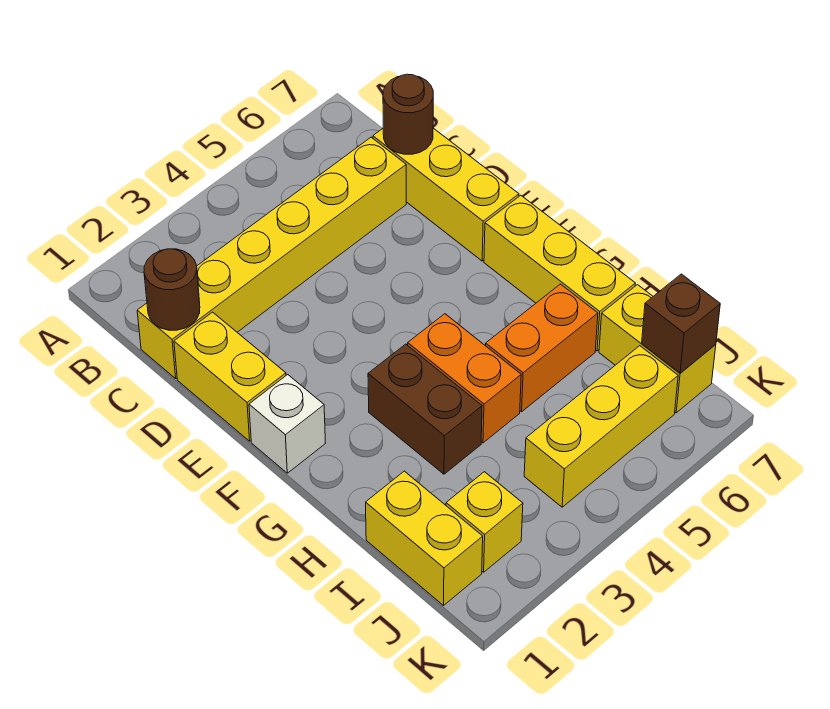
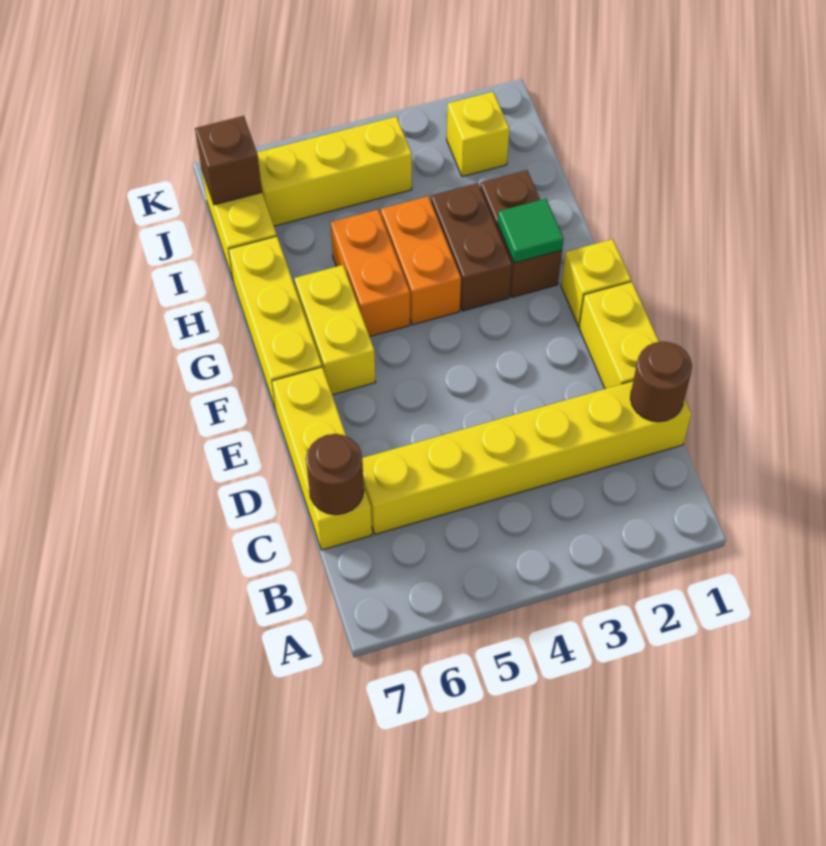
white 1x1 brick [249,375,325,473] -> yellow 1x1 brick [561,239,631,326]
none -> brown 1x2 brick [480,170,562,298]
none -> green 1x1 tile [498,199,564,263]
orange 1x2 brick [486,284,598,412] -> orange 1x2 brick turned to [331,210,410,337]
yellow 1x2 brick [366,471,483,605] -> yellow 1x2 brick moved to [294,265,376,395]

